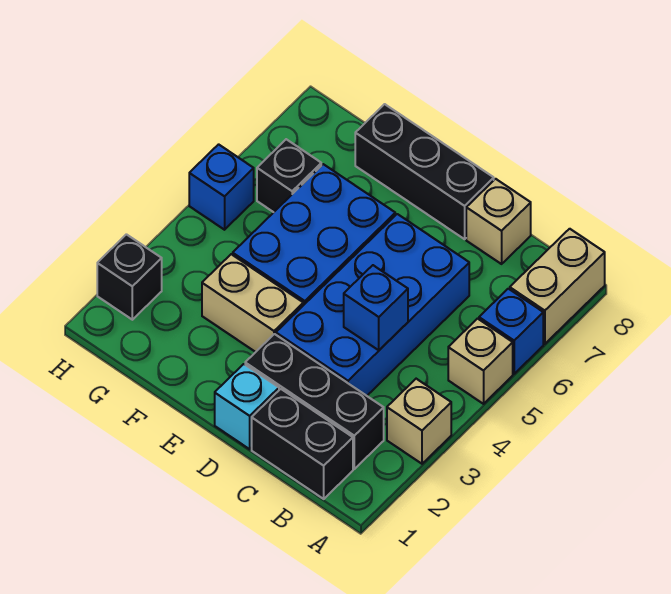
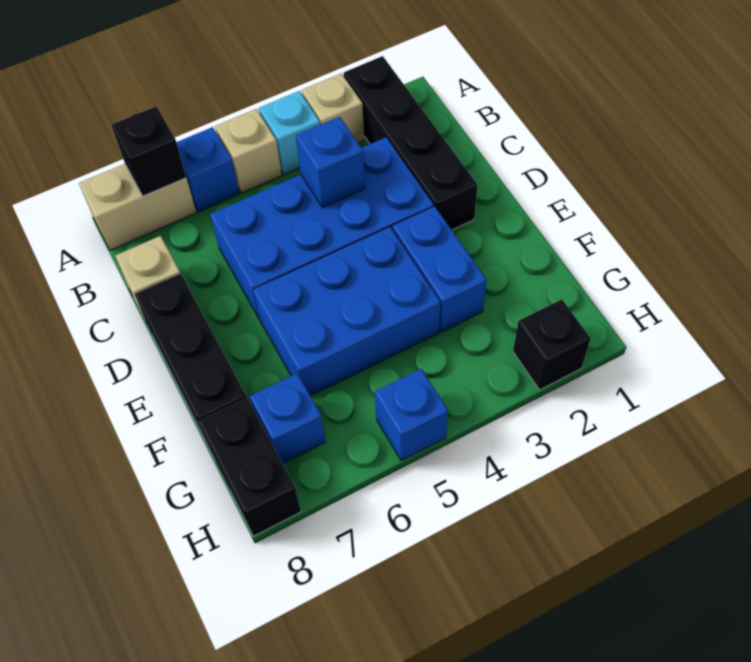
black 1x2 brick [252,389,353,499] -> black 1x2 brick moved to [198,398,301,536]
black 1x3 brick [245,334,384,469] -> black 1x4 brick [344,56,477,230]
cyan 1x1 brick [215,364,279,449] -> cyan 1x1 brick moved to [259,91,320,175]
tan 1x2 brick [202,254,303,352] -> blue 1x2 brick [392,207,486,332]
black 1x1 brick [257,139,321,212] -> black 1x1 brick moved to [111,106,186,196]
none -> blue 1x1 brick [250,374,325,464]

